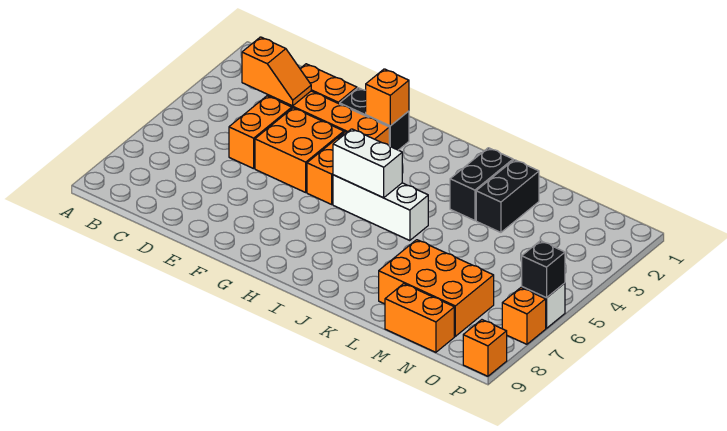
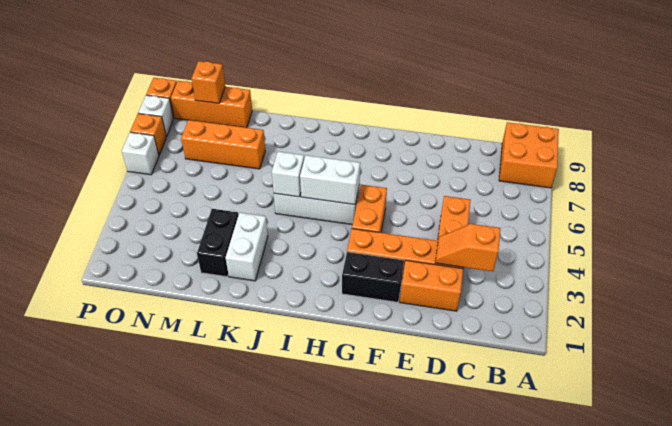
orange 2x2 brick [255,108,344,192] -> orange 2x2 brick moved to [499,122,559,188]
orange 1x1 brick [366,69,409,126] -> orange 1x1 brick moved to [192,61,225,103]
none -> white 1x1 brick [272,152,304,197]
black 1x2 brick [450,148,513,221] -> white 1x2 brick [226,213,268,281]
orange 2x3 brick [379,240,494,336] -> orange 1x3 brick [181,120,265,169]
orange 1x2 brick [385,284,454,352] -> orange 1x3 brick [171,81,252,128]
black 1x1 brick [522,241,565,298] -> none
none -> white 1x1 brick [138,95,174,137]

